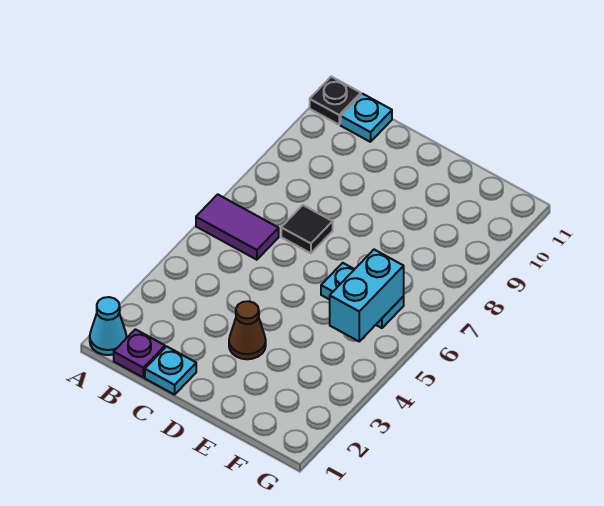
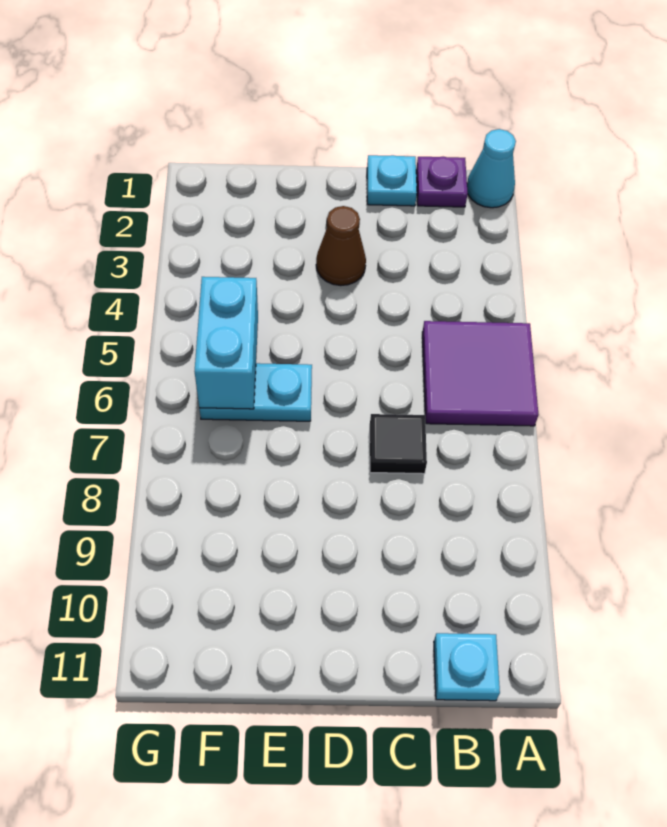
purple 1x2 tile [196,194,279,260] -> purple 2x2 tile [422,321,539,426]
black 1x1 plate [310,77,361,125] -> none

